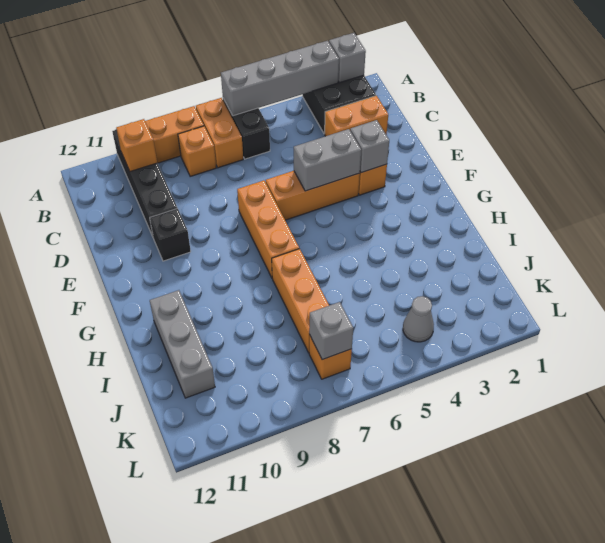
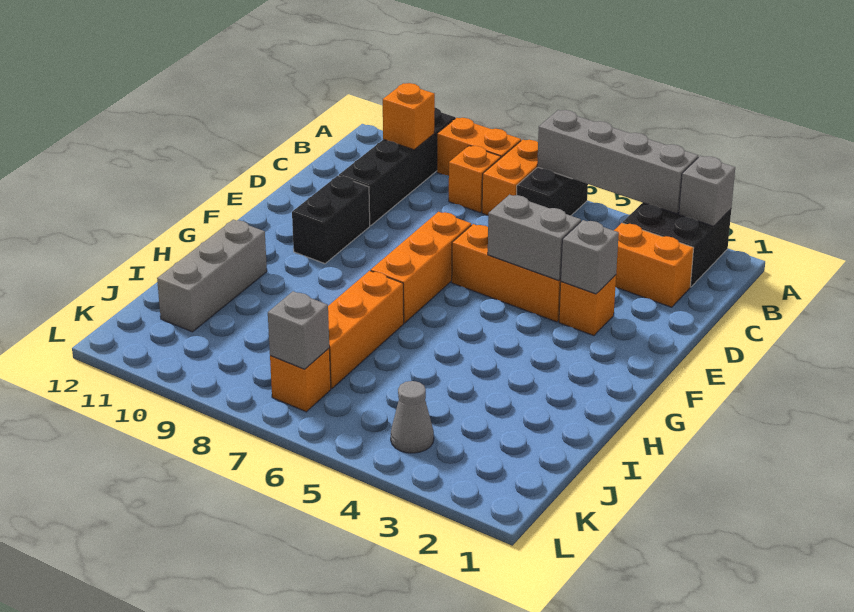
black 1x1 brick [150,208,191,261] -> black 1x2 brick [292,176,370,264]

